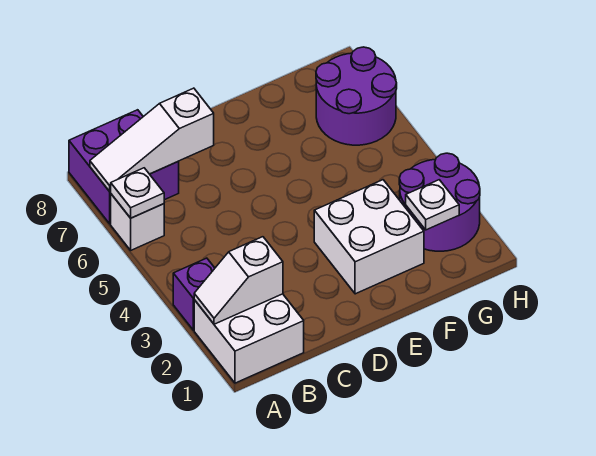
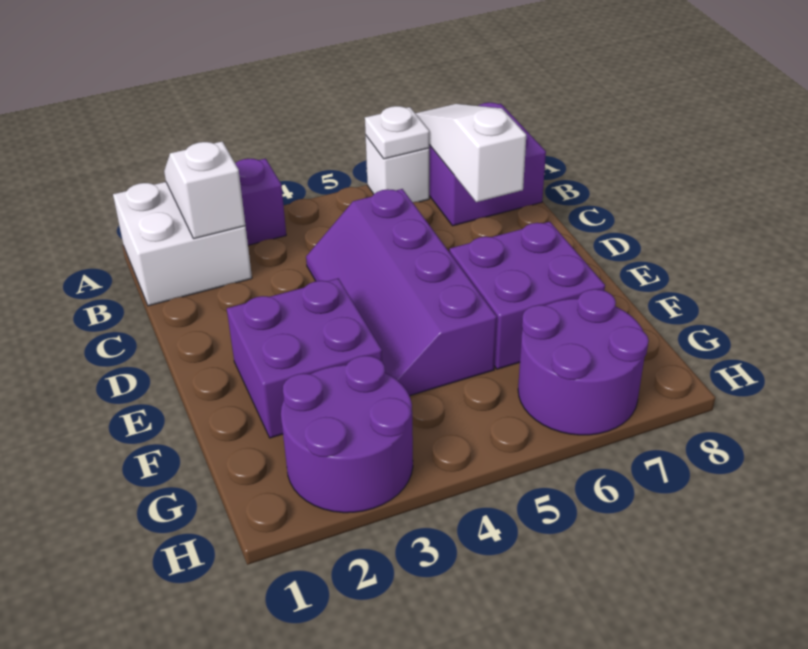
none -> purple 2x4 slope [306,189,497,396]
white 2x2 brick [314,180,424,294] -> purple 2x2 brick [227,278,382,438]
none -> purple 2x2 brick [450,222,605,369]
white 1x1 plate [406,180,459,230] -> none

